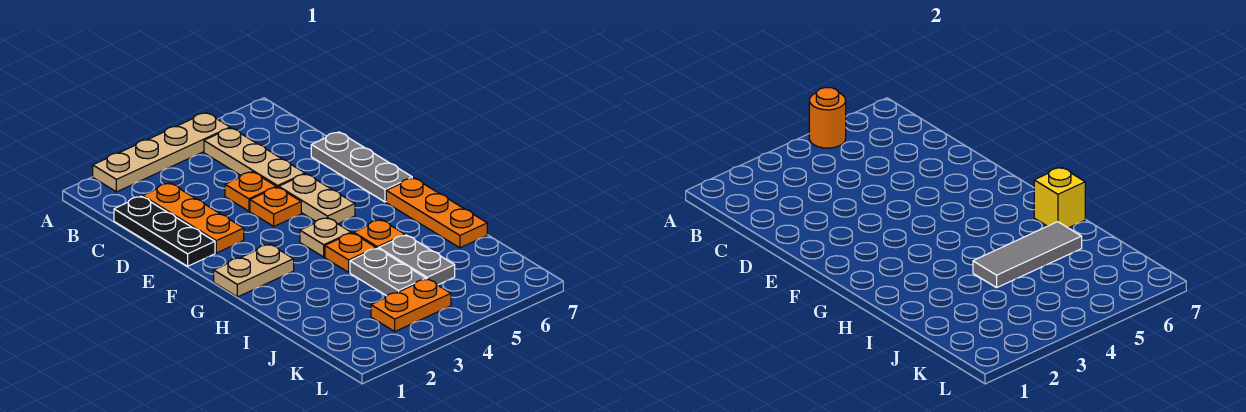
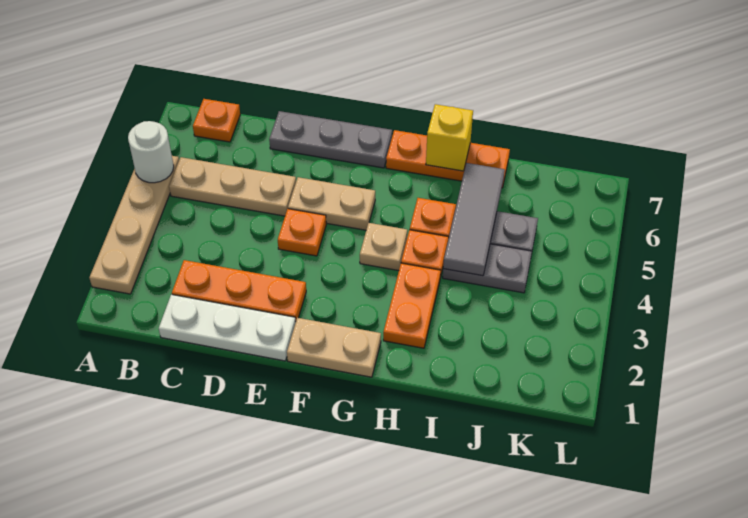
orange 1x1 round brick [809,88,846,148] -> white 1x1 round brick [128,121,174,183]
black 1x3 plate [114,196,215,266] -> white 1x3 plate [159,295,296,361]
orange 1x1 plate [225,172,276,211] -> orange 1x1 plate moved to [193,99,240,142]
tan 1x2 plate [214,244,294,297] -> tan 1x2 plate turned to [287,318,381,377]
orange 1x2 plate [371,279,451,331] -> orange 1x2 plate moved to [383,263,441,348]

